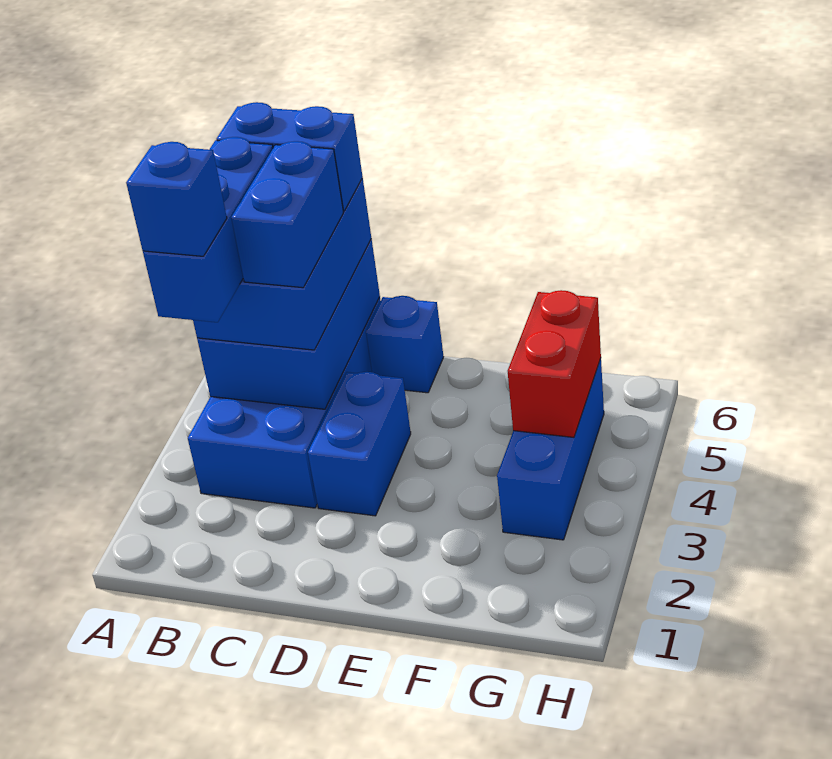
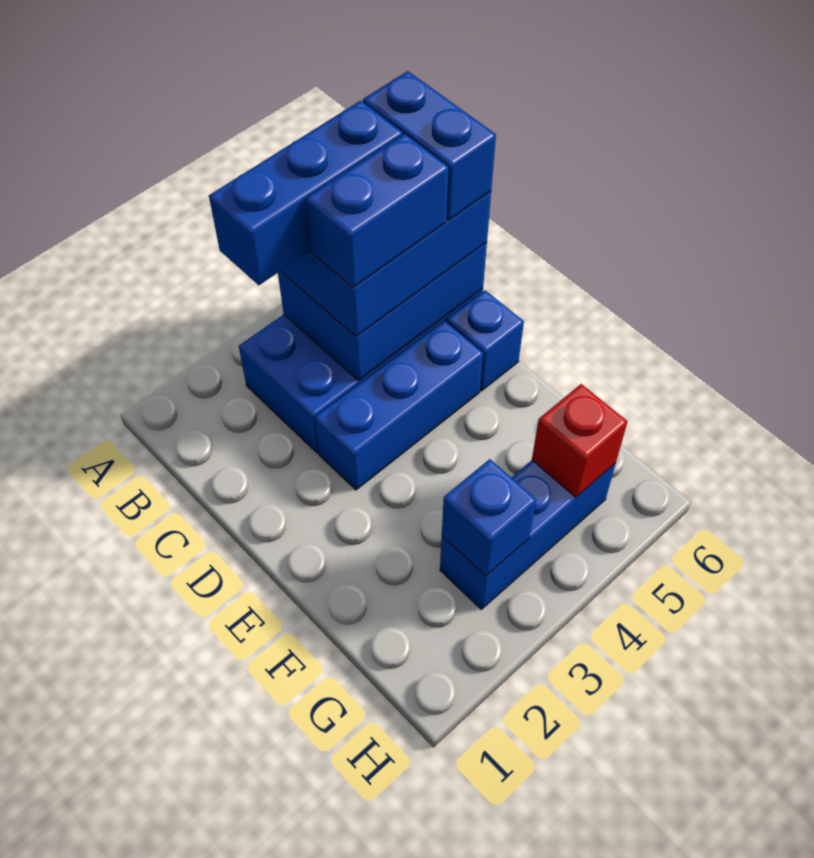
blue 1x1 brick [126,142,227,256] -> blue 1x1 brick moved to [442,459,536,576]
blue 1x2 brick [308,372,411,516] -> blue 1x3 brick [315,321,483,490]
red 1x2 brick [508,290,601,437] -> red 1x1 brick [532,384,628,497]

